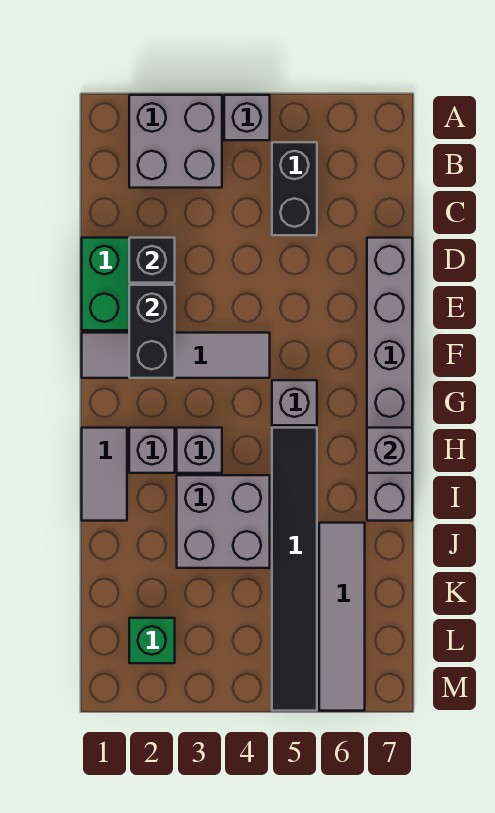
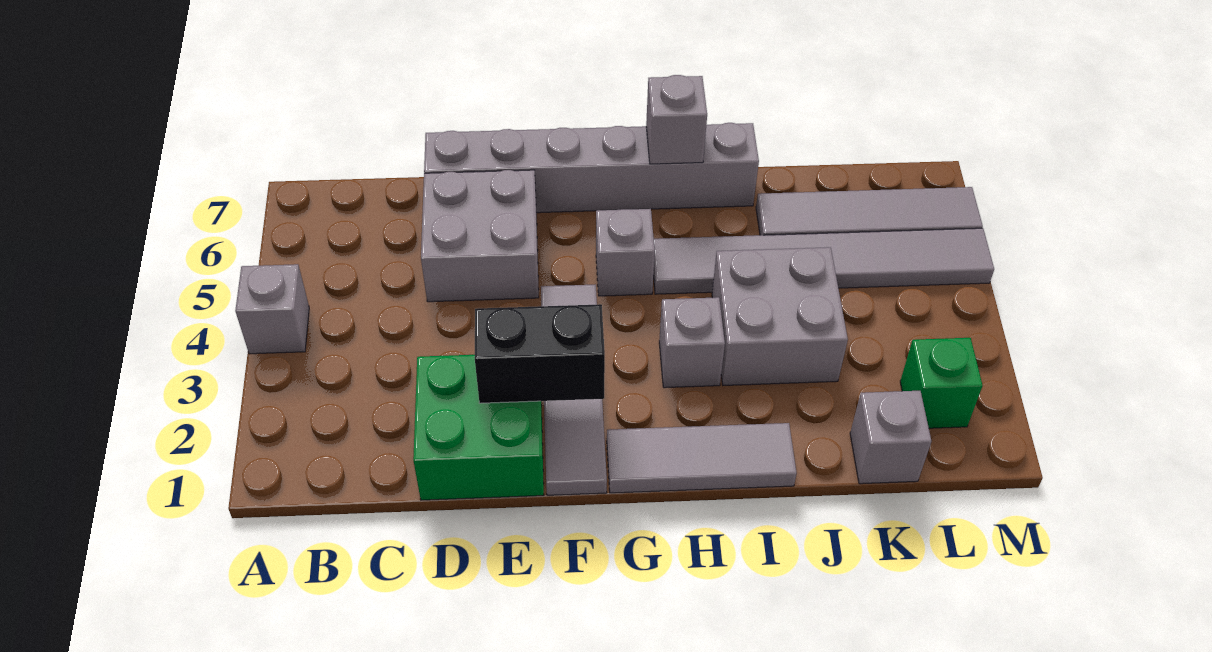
grey 2x2 brick [129,95,222,188] -> grey 2x2 brick moved to [421,170,539,302]
black 1x2 brick [272,142,317,235] -> none
black 1x1 brick [129,238,175,283] -> none
grey 1x2 tile [82,428,127,521] -> grey 1x3 tile [607,423,797,493]
grey 1x1 brick [129,428,175,473] -> grey 1x1 brick moved to [850,391,931,484]
black 1x6 tile [272,428,317,711] -> grey 1x6 tile [653,228,994,294]

